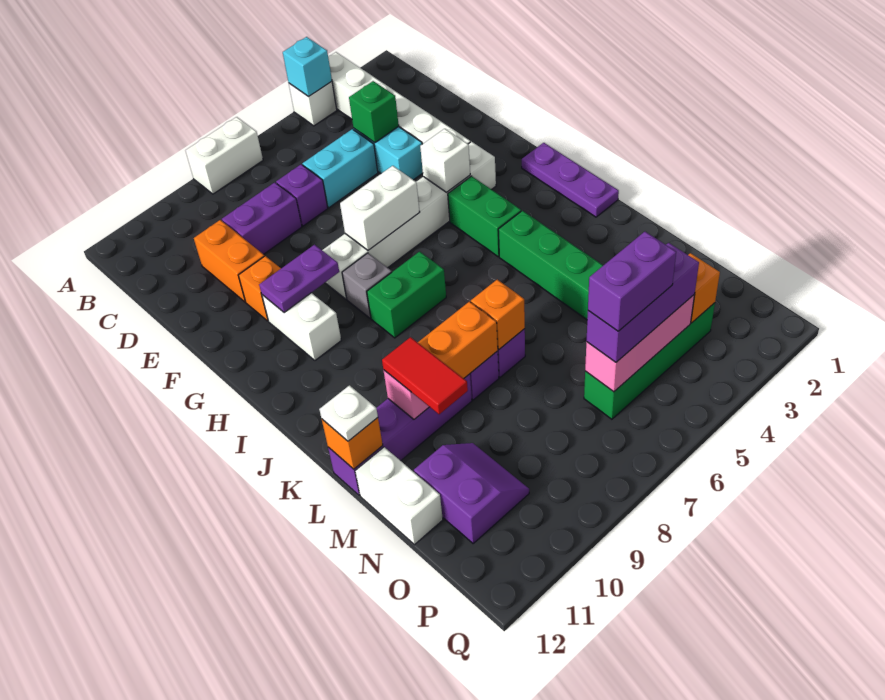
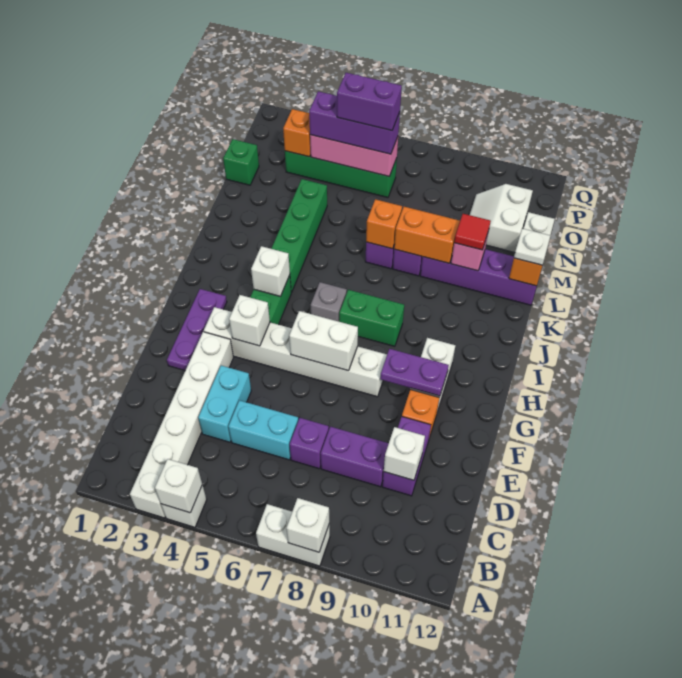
cyan 1x1 brick [283,37,332,97] -> white 1x1 brick [155,459,202,513]
none -> white 1x1 brick [286,498,329,552]
green 1x1 brick [349,81,399,143] -> green 1x1 brick moved to [223,139,259,185]
orange 1x2 brick [194,220,264,302] -> purple 1x2 brick [382,417,431,496]
none -> white 1x1 brick [384,427,425,480]
purple 1x3 plate [522,143,619,217] -> purple 1x3 plate moved to [167,289,227,370]
grey 1x1 brick [342,253,392,318] -> grey 1x1 brick moved to [311,282,347,322]
none -> white 1x1 brick [251,246,290,296]
red 1x2 tile [382,337,468,414] -> red 1x1 tile [454,214,491,250]
purple 2x2 slope [414,443,529,543] -> white 2x2 slope [470,184,533,253]

